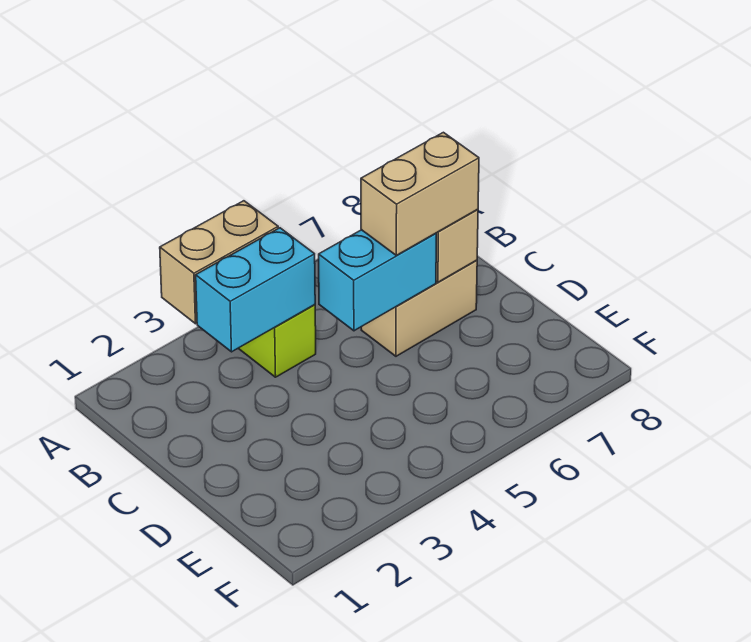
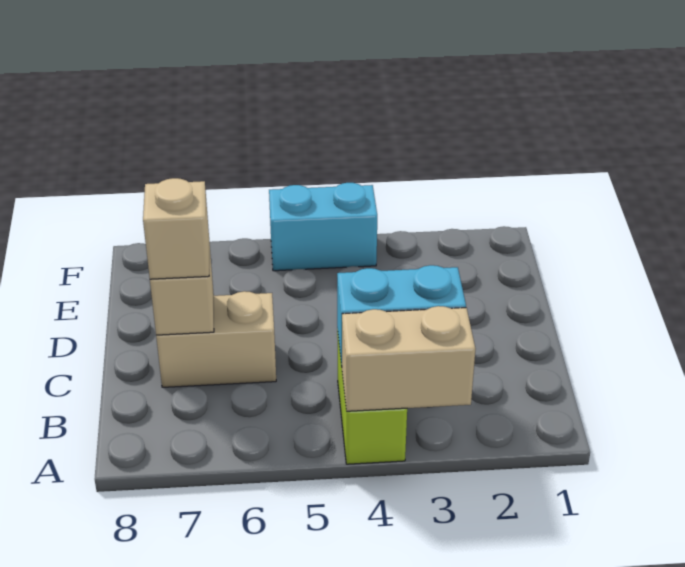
cyan 1x2 brick [319,230,436,331] -> cyan 1x2 brick moved to [269,183,377,271]
tan 1x2 brick [361,132,479,255] -> tan 1x1 brick [143,178,209,279]

